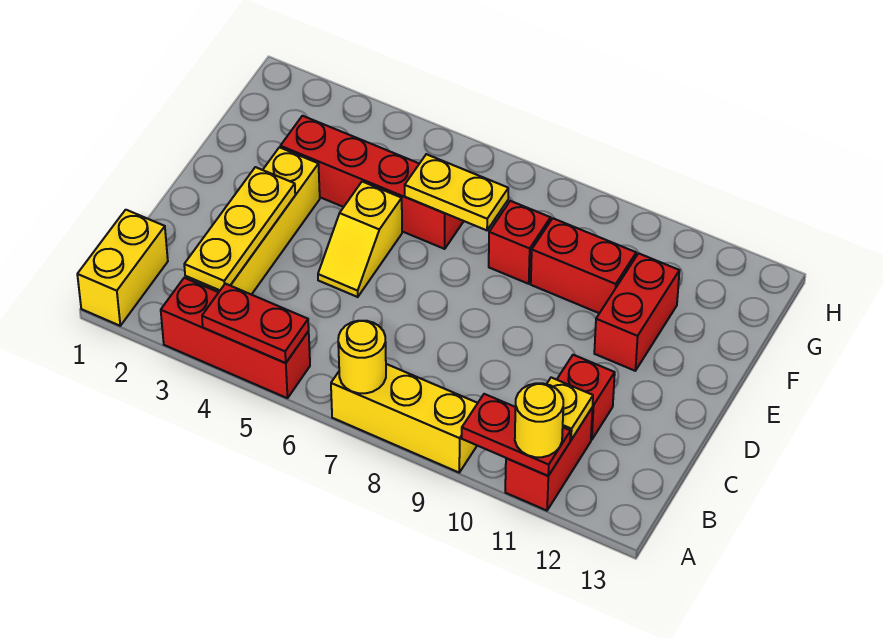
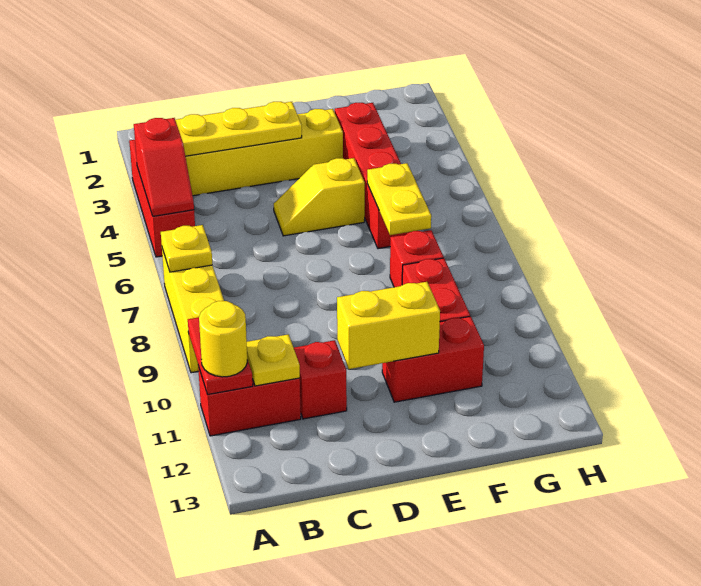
yellow 1x2 brick [77,210,168,326] -> yellow 1x2 brick moved to [337,282,440,369]
red 1x2 plate [202,284,309,363] -> red 1x2 slope [134,118,194,216]
yellow 1x1 round brick [338,321,386,393] -> yellow 1x1 plate [161,225,212,272]

